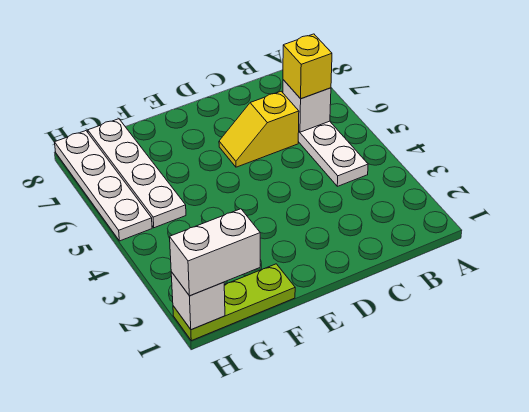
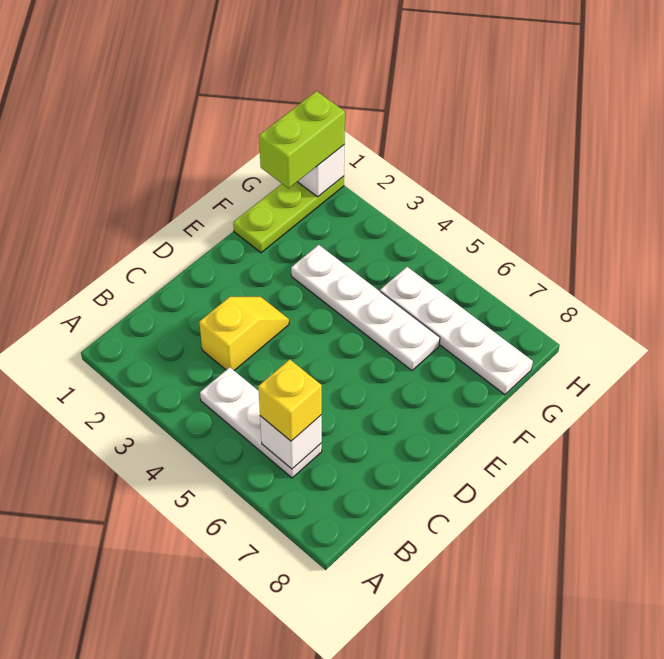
yellow 1x2 slope [219,91,299,167] -> yellow 1x2 slope moved to [199,297,289,370]
white 1x2 brick [170,209,260,296] -> lime 1x2 brick [259,91,345,188]
white 1x4 plate [55,131,152,241] -> white 1x4 plate moved to [291,245,440,371]

